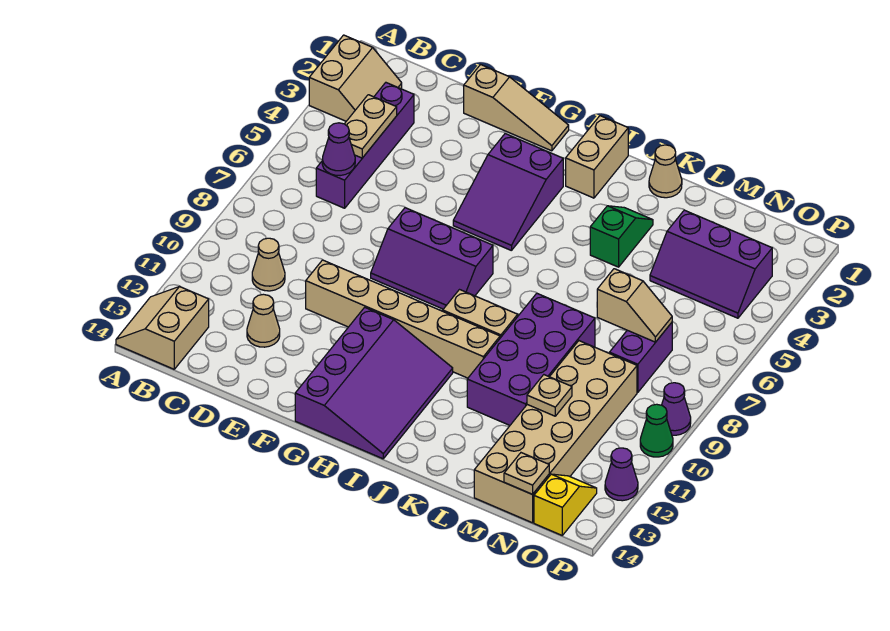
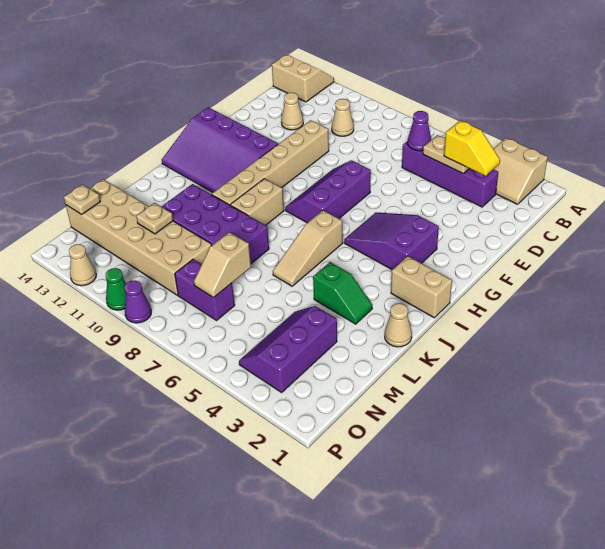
tan 1x3 slope [464,65,569,151] -> tan 1x3 slope moved to [273,210,343,286]
yellow 1x2 slope [534,474,597,535] -> yellow 1x2 slope moved to [444,120,500,176]
purple 1x1 cone [605,448,638,501] -> tan 1x1 cone [69,244,96,286]

